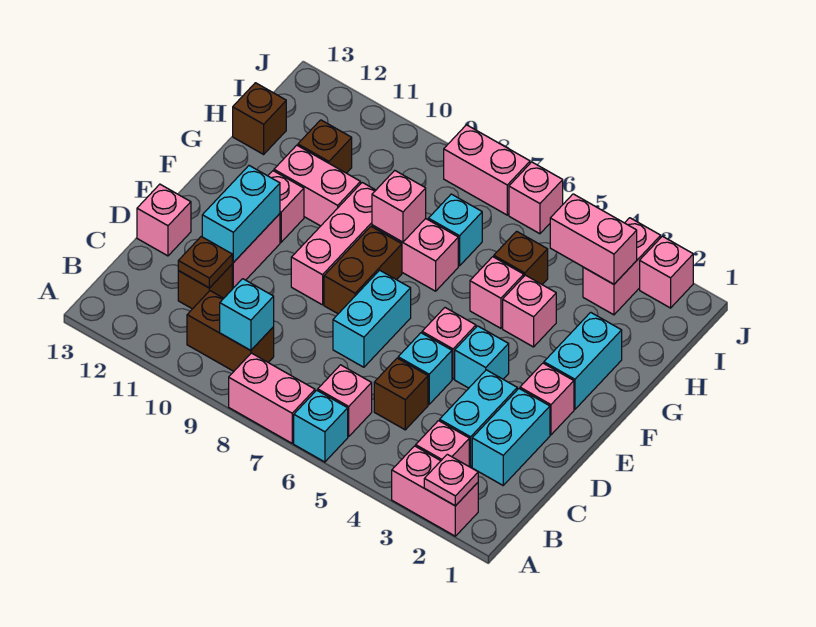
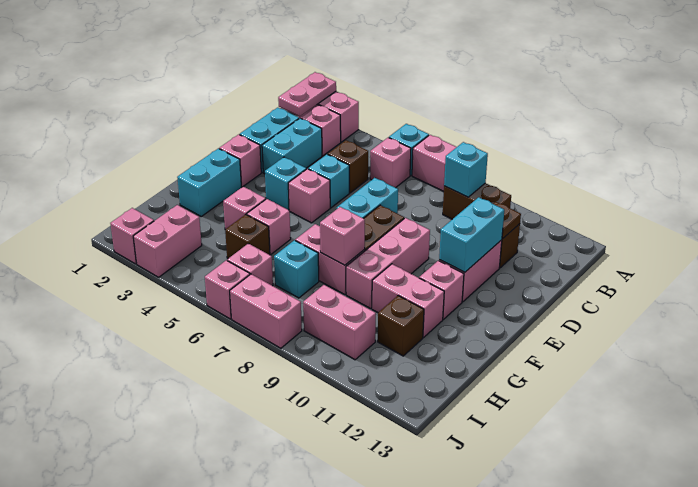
pink 1x1 plate [424,454,478,506] -> pink 1x2 plate [278,72,336,116]
pink 1x1 brick [137,184,191,256] -> pink 1x1 brick moved to [227,244,273,286]
brown 1x1 brick [233,83,286,154] -> none
pink 1x2 brick [550,194,637,284] -> pink 1x2 brick moved to [303,285,376,360]

